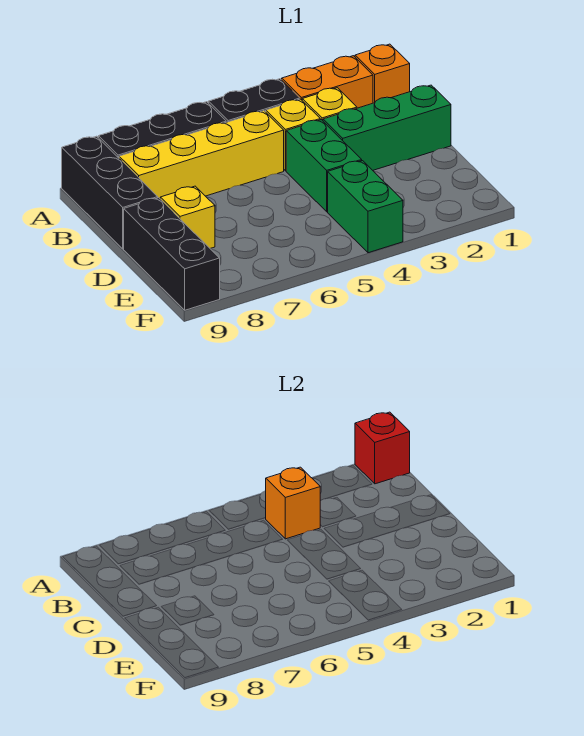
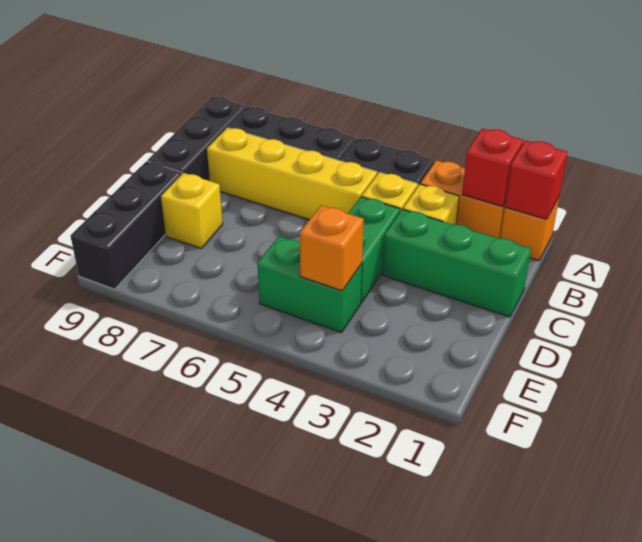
none -> red 1x1 brick [462,129,523,207]
orange 1x1 brick [266,467,321,539] -> orange 1x1 brick moved to [300,205,364,291]
green 1x2 brick [328,161,403,253] -> green 1x2 brick turned to [257,236,362,333]

